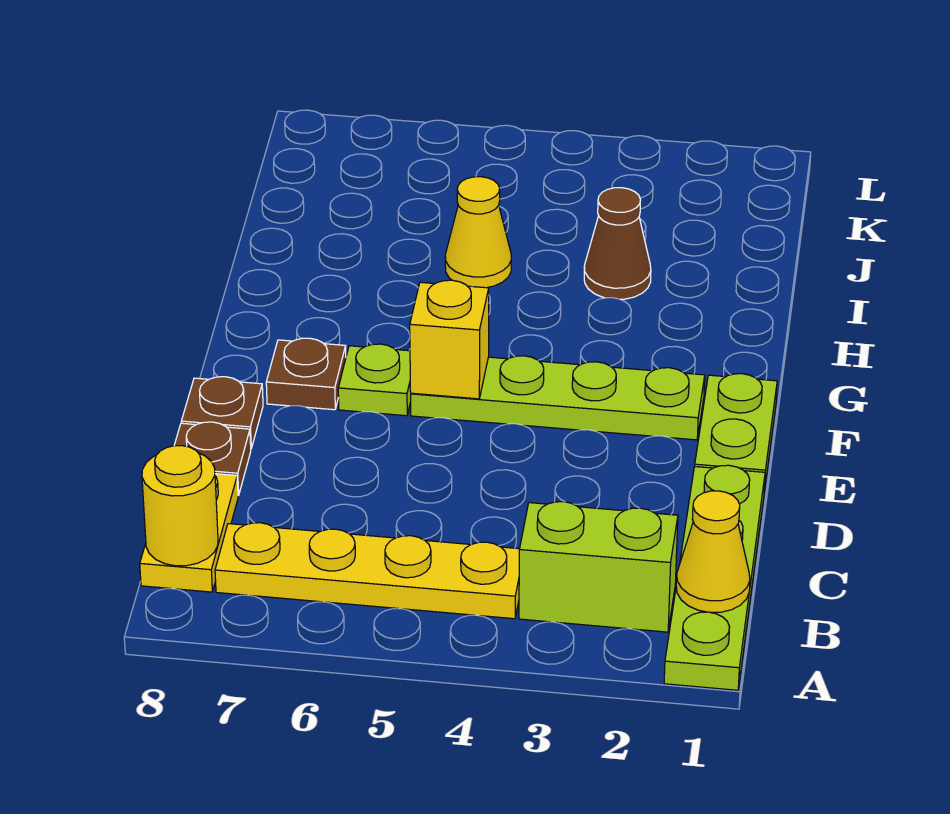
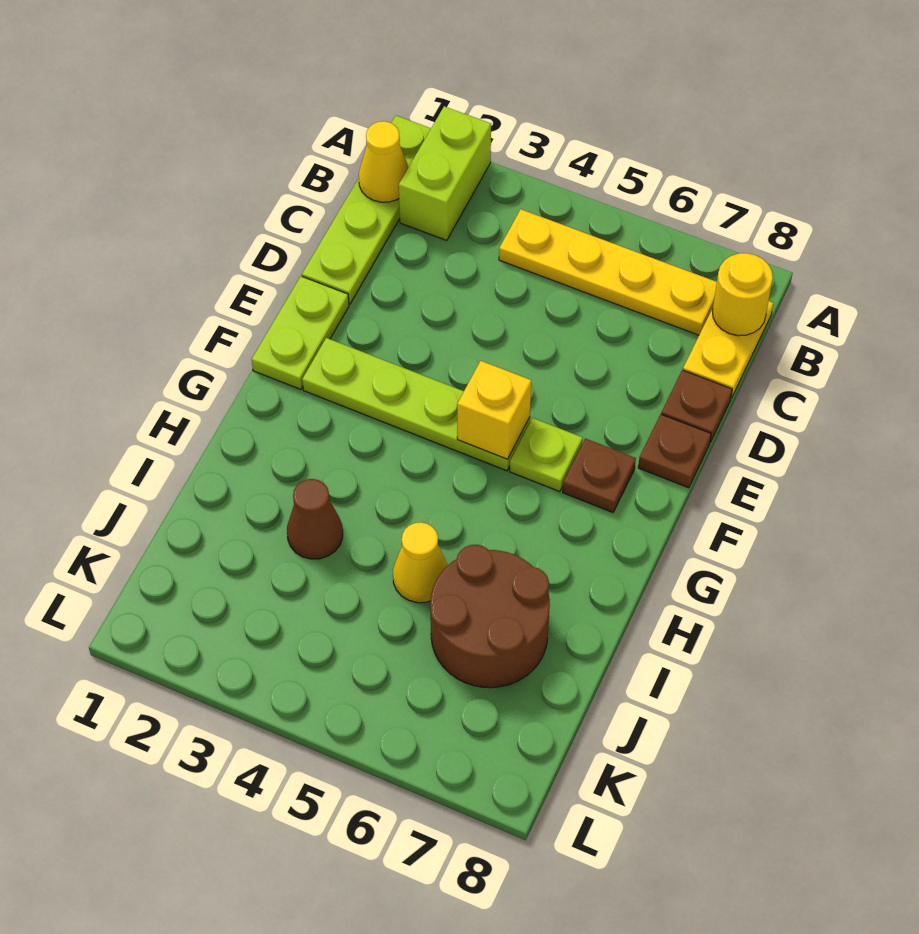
lime 1x2 brick [519,502,678,632] -> lime 1x2 brick turned to [399,106,491,240]
none -> brown 2x2 round brick [430,545,550,688]

